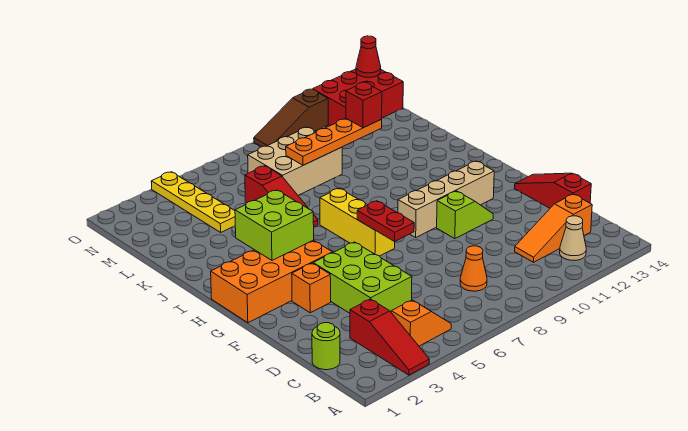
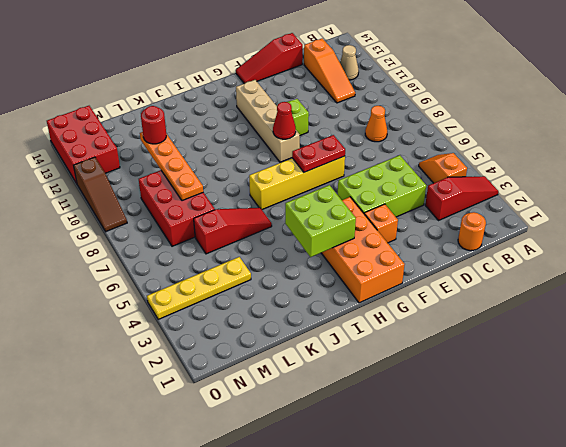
lime 1x1 round brick [312,323,340,370] -> orange 1x1 round brick [458,212,486,251]
yellow 1x3 brick [320,188,395,256] -> yellow 1x4 brick [249,156,345,209]
tan 2x3 brick [248,127,342,195] -> red 2x3 brick [139,170,215,246]
red 1x1 brick [346,82,382,128] -> red 1x1 round brick [141,106,166,144]
red 1x1 cone [356,36,381,77] -> red 1x1 cone moved to [273,102,296,139]

